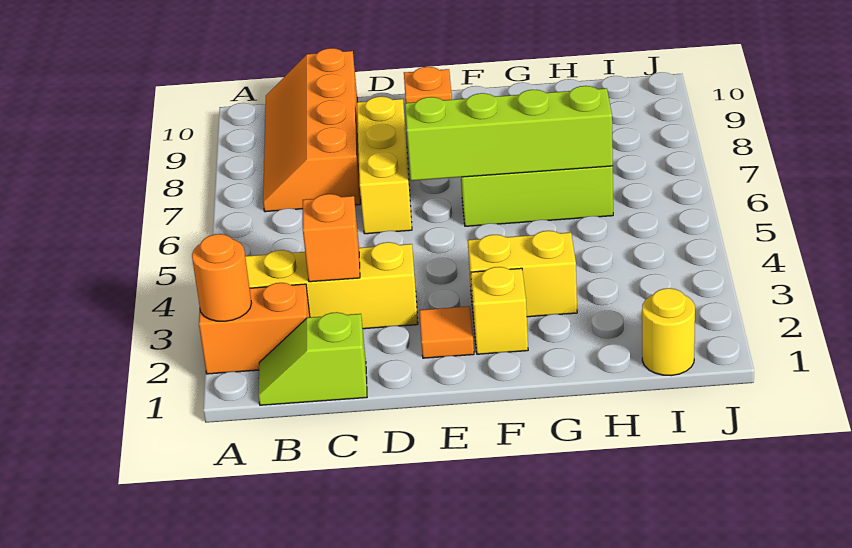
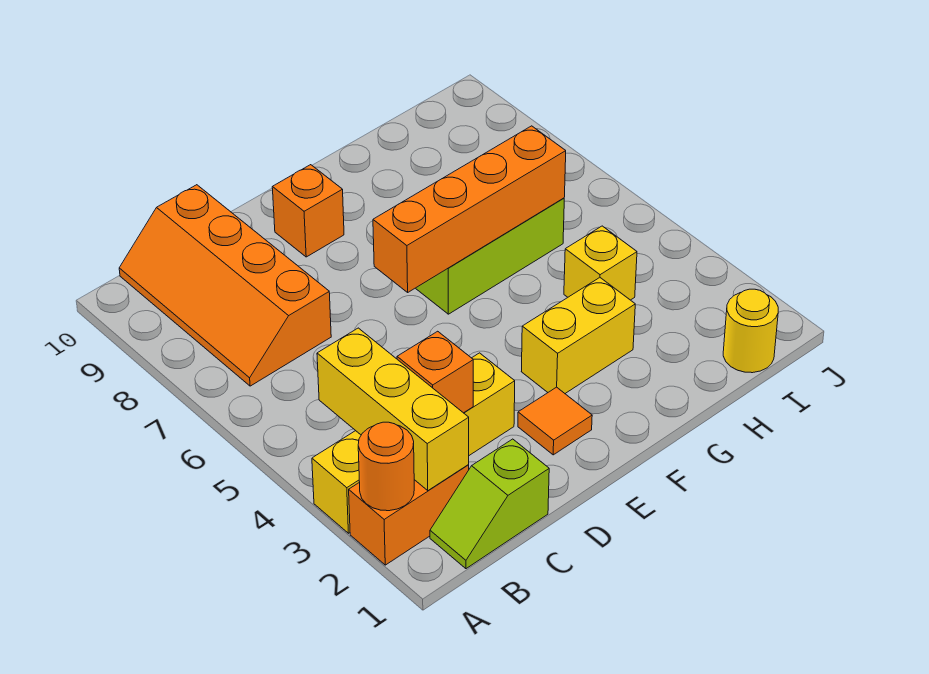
yellow 1x3 brick [357,96,412,234] -> yellow 1x3 brick moved to [317,328,469,491]
lime 1x4 brick [405,86,613,181] -> orange 1x4 brick [373,126,566,292]
yellow 1x1 brick [471,267,528,354] -> yellow 1x1 brick moved to [564,226,637,300]

